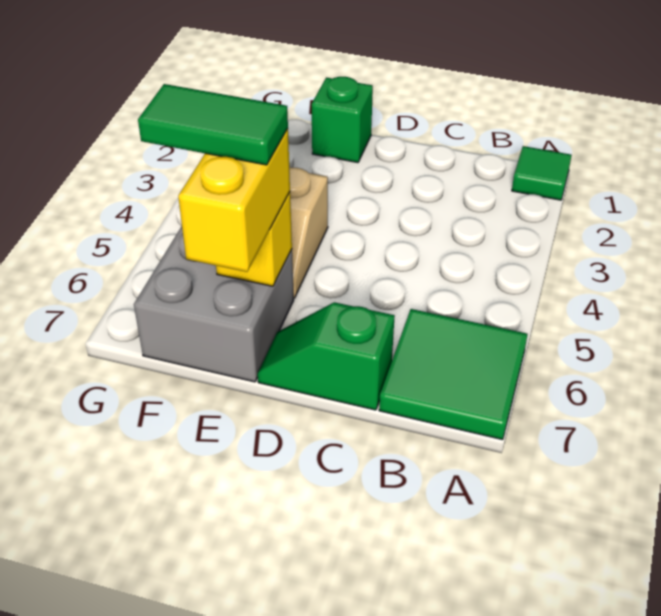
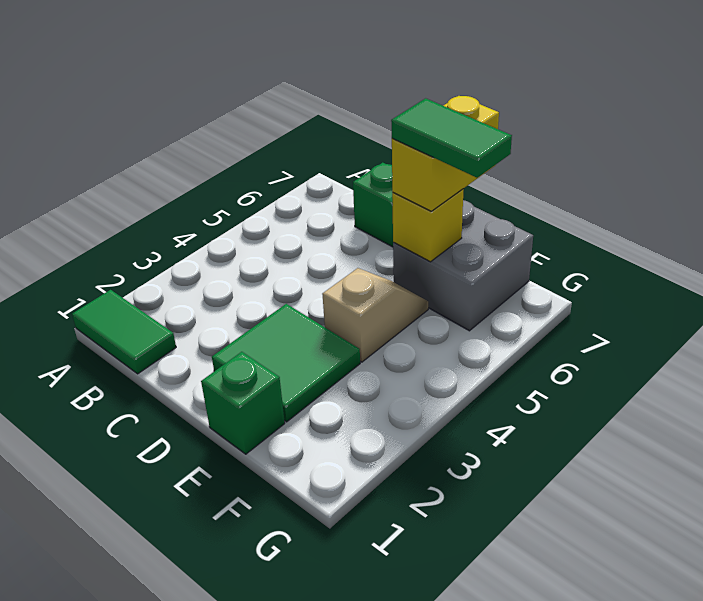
green 1x1 tile [512,146,572,200] -> green 1x2 tile [72,290,176,374]
green 2x2 tile [379,309,528,440] -> green 2x2 tile moved to [212,304,360,422]

